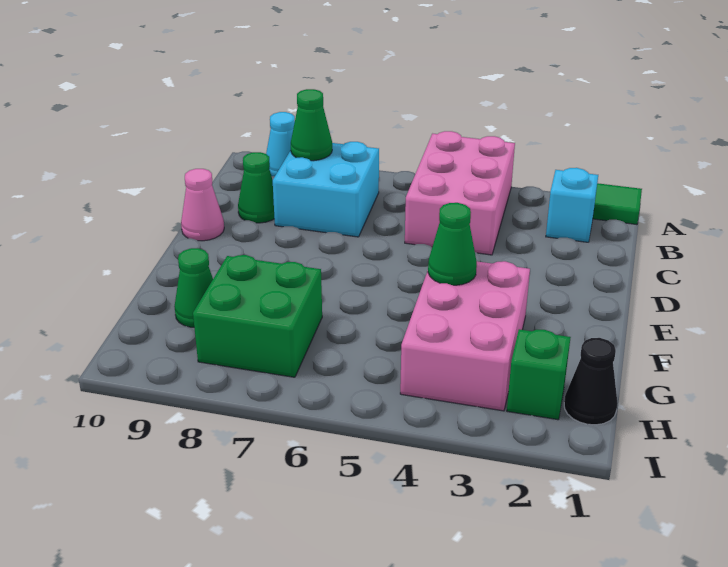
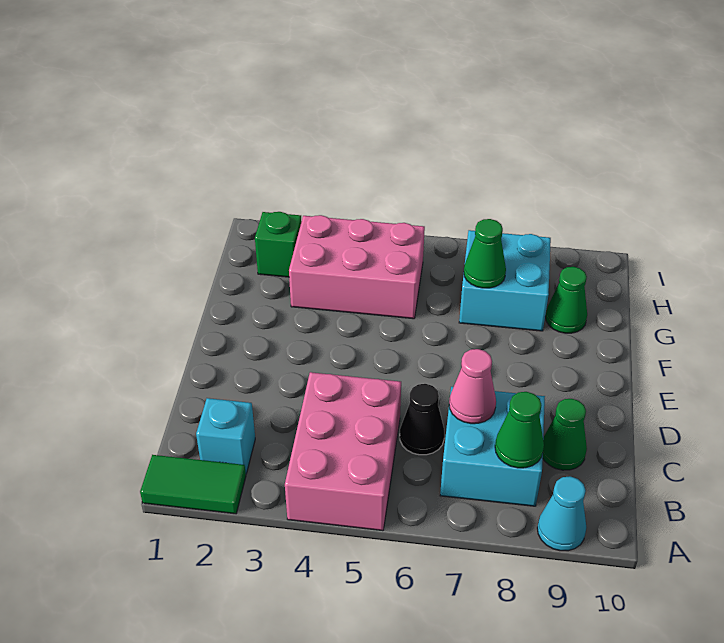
pink 1x1 cone [181,169,224,241] -> pink 1x1 cone moved to [449,349,496,424]
pink 2x3 brick [400,261,530,411] -> pink 2x3 brick turned to [289,215,425,319]
green 1x1 cone [428,203,477,285] -> green 1x1 cone moved to [464,219,506,288]
green 2x2 brick [193,255,322,377] -> cyan 2x2 brick [459,230,551,331]
black 1x1 cone [564,338,618,425] -> black 1x1 cone moved to [400,384,444,455]

